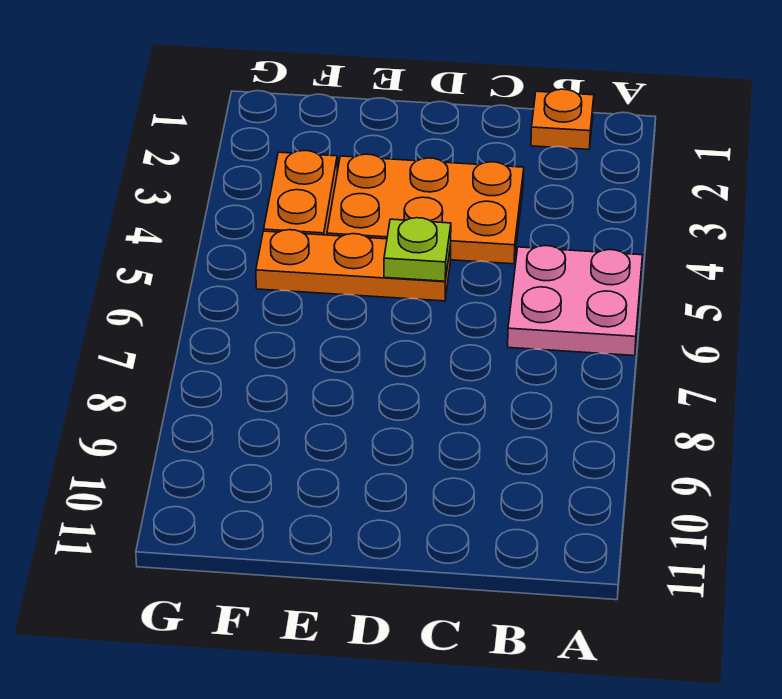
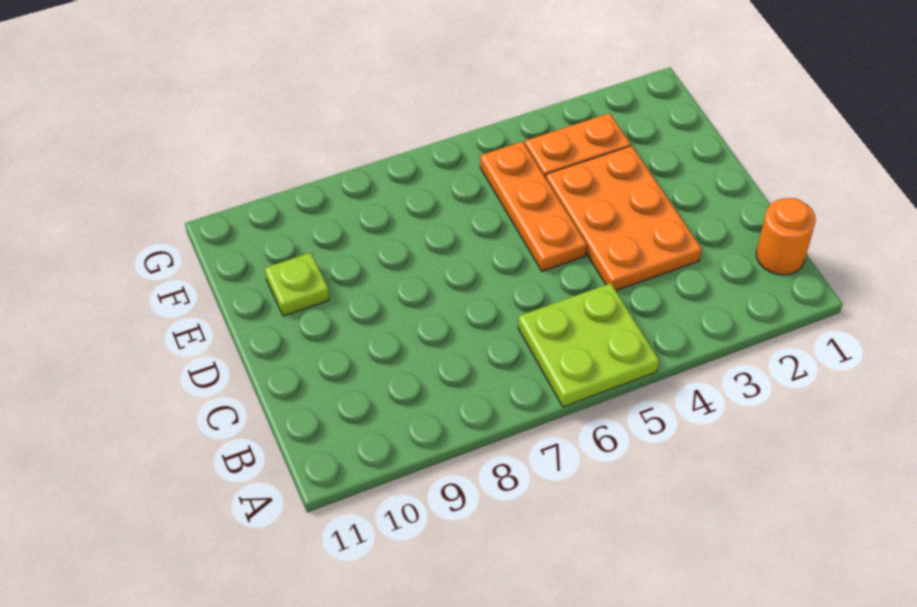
pink 2x2 plate [508,246,642,356] -> lime 2x2 plate [518,283,659,407]
orange 1x1 plate [531,89,594,149] -> orange 1x1 round brick [756,198,816,275]
lime 1x1 plate [384,218,451,281] -> lime 1x1 plate moved to [265,253,330,316]

